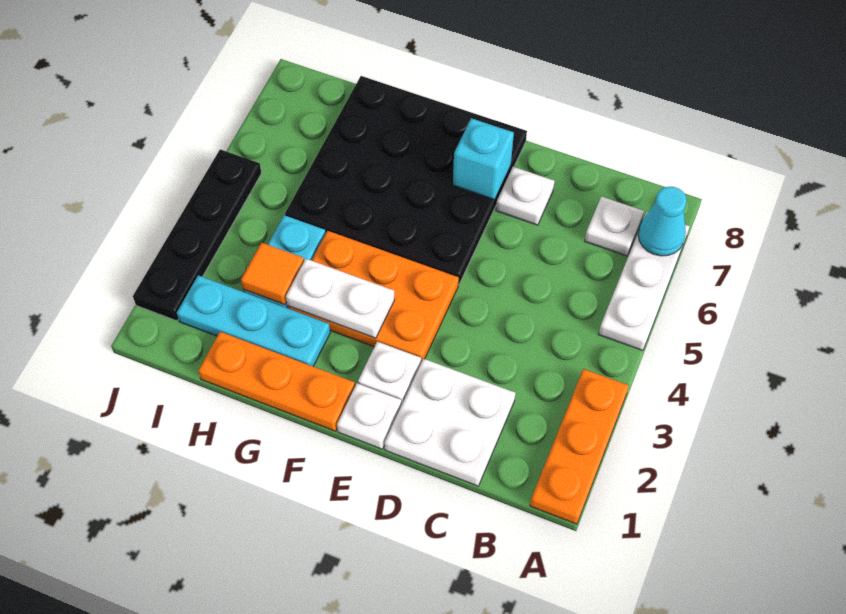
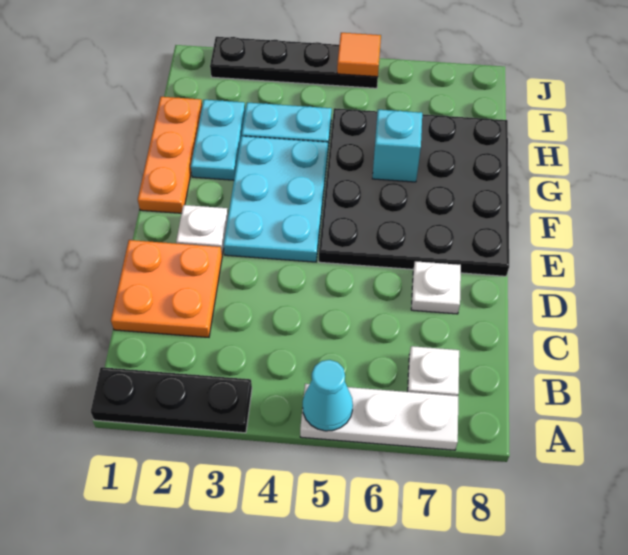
orange 1x3 plate [530,369,629,524] -> black 1x3 plate [91,367,252,433]
cyan 1x1 cone [638,187,687,256] -> cyan 1x1 cone moved to [303,360,353,431]
white 2x2 plate [384,359,515,486] -> orange 2x2 plate [111,240,222,337]
white 1x1 plate [337,383,402,449] -> none
orange 2x3 plate [287,231,459,362] -> cyan 2x3 plate [224,136,328,262]
cyan 1x1 brick [453,118,514,200] -> cyan 1x1 brick moved to [372,110,422,182]
white 1x2 plate [286,259,395,338] -> none
cyan 1x3 plate [177,275,330,366] -> cyan 1x2 plate [191,100,245,180]
orange 1x1 tile [241,243,304,305] -> orange 1x1 tile moved to [337,33,381,77]

